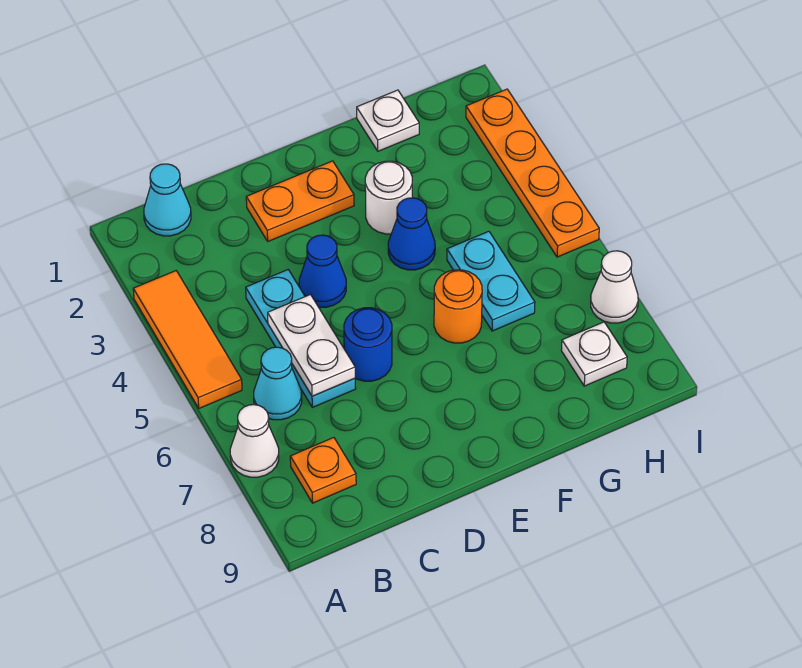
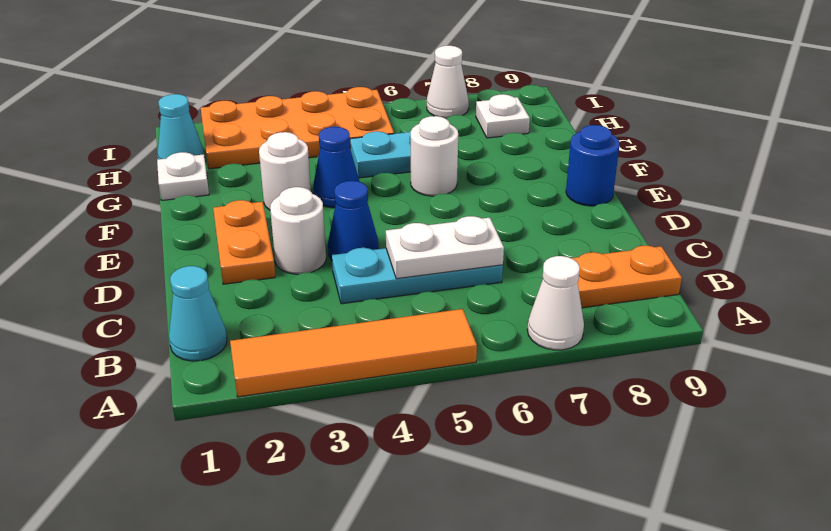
orange 1x3 tile [133,271,242,408] -> orange 1x4 tile [230,309,477,397]
cyan 1x1 cone [254,347,302,420] -> cyan 1x1 cone moved to [158,94,204,159]
orange 1x1 plate [290,438,356,503] -> orange 1x2 plate [571,246,682,308]
none -> white 1x1 round brick [270,187,326,274]
blue 1x1 round brick [344,308,392,381] -> blue 1x1 round brick moved to [566,125,620,206]
orange 1x1 round brick [434,270,482,343] -> white 1x1 round brick [411,116,458,196]
orange 1x4 plate [466,89,599,257] -> orange 2x4 plate [201,87,394,169]

